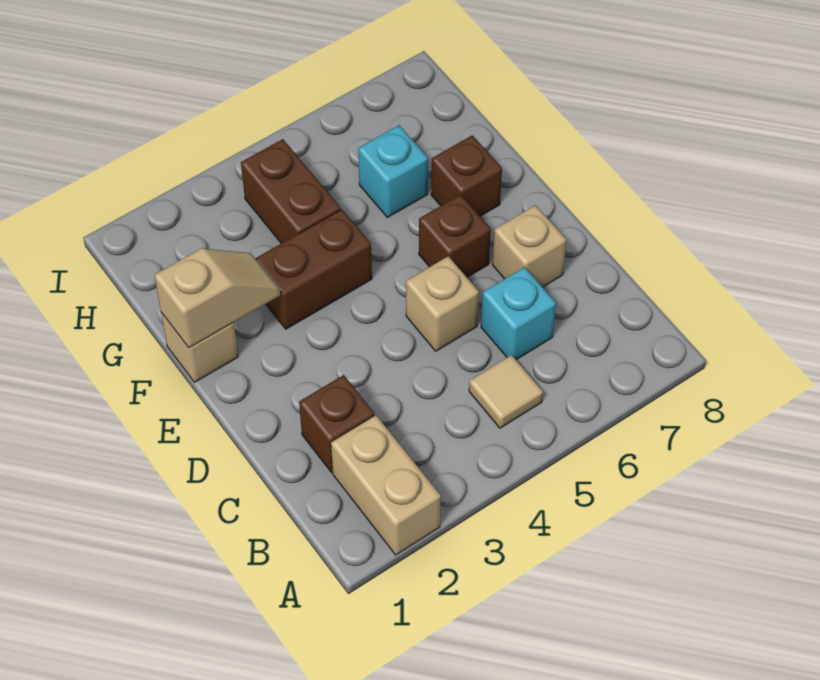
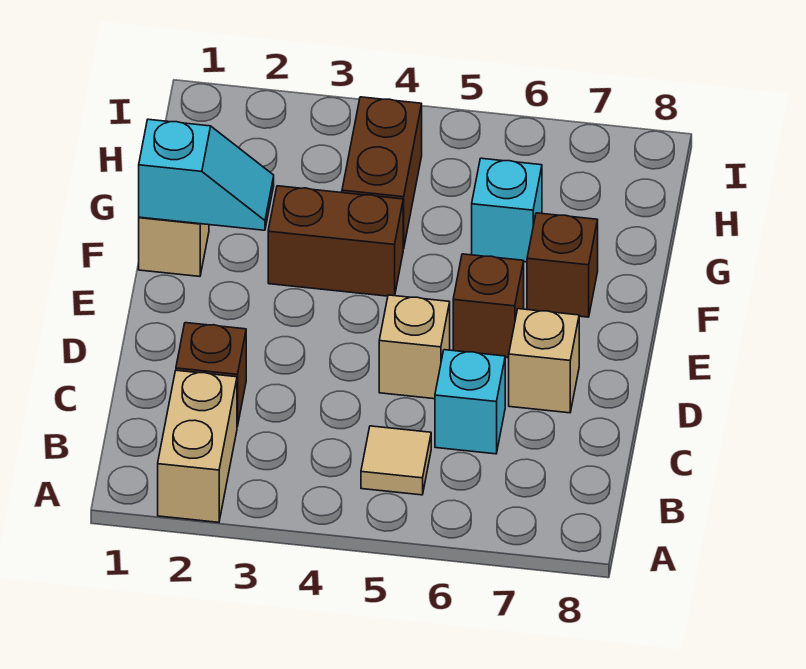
tan 1x2 slope [154,248,280,348] -> cyan 1x2 slope [139,119,274,230]

